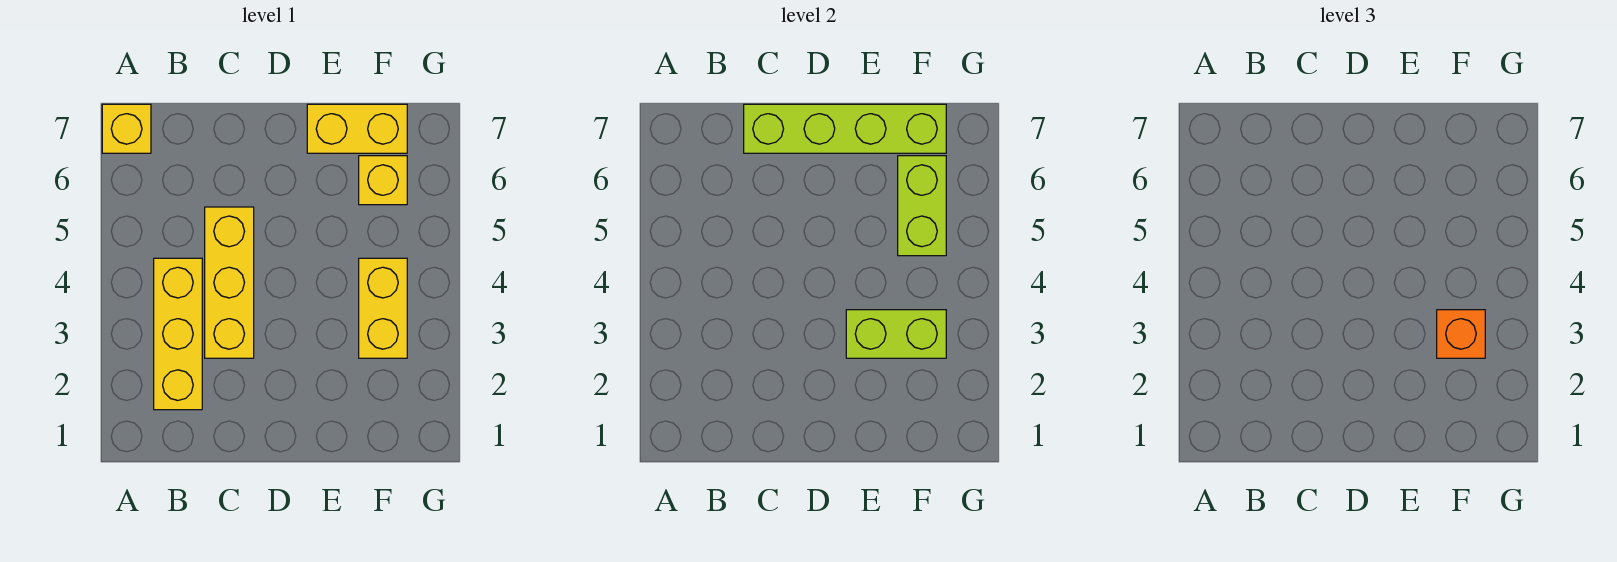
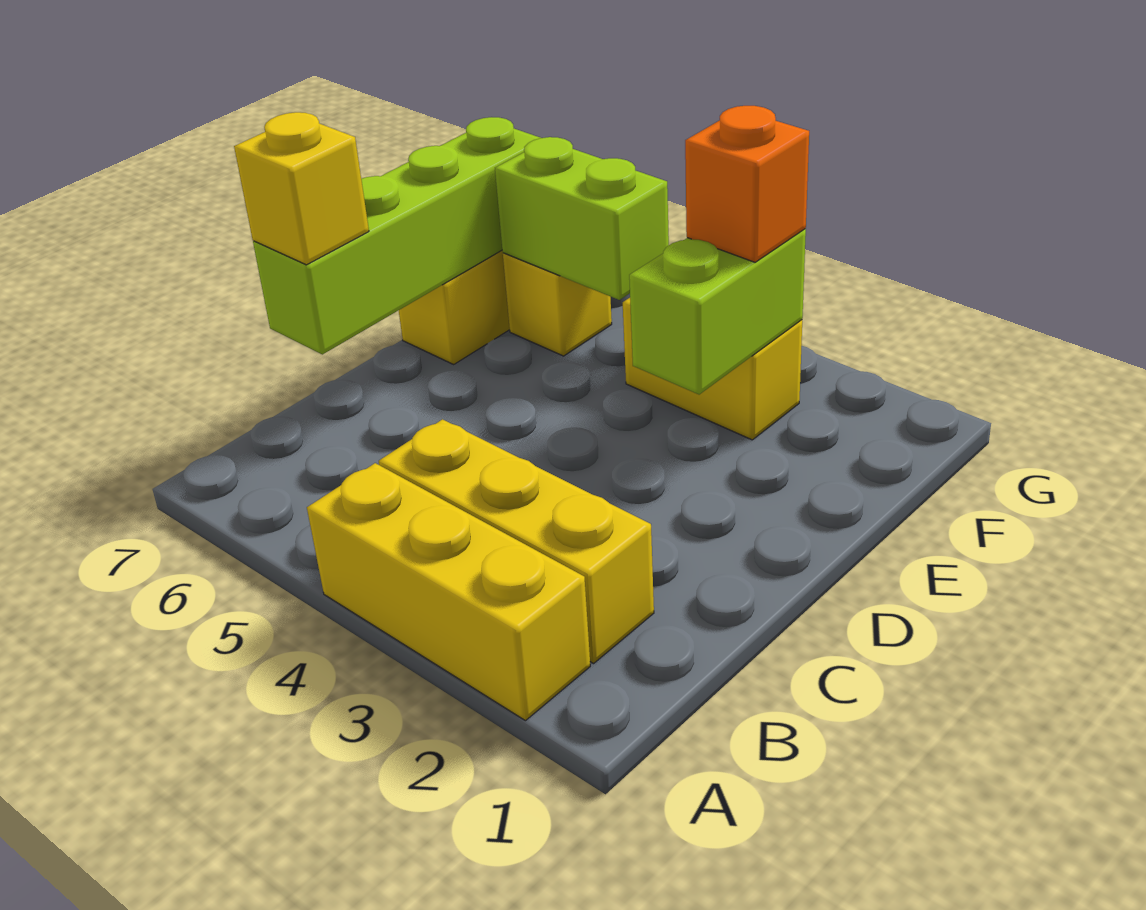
yellow 1x1 brick [102,104,151,153] -> yellow 1x1 brick moved to [234,112,369,265]
yellow 1x3 brick [205,207,254,358] -> yellow 1x3 brick moved to [307,463,590,721]

